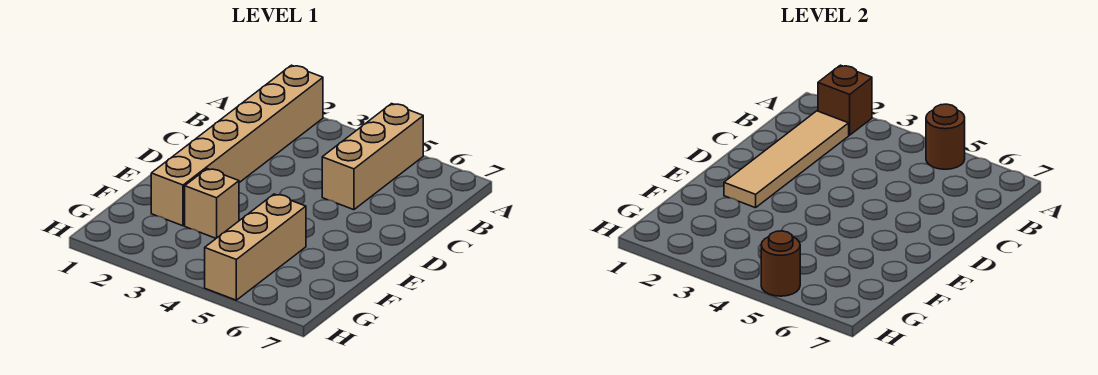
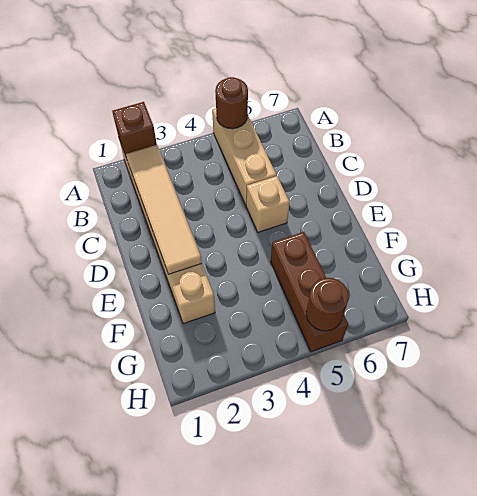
tan 1x1 brick [185,169,239,238] -> tan 1x1 brick moved to [246,176,290,232]
tan 1x3 brick [205,194,306,300] -> brown 1x3 brick [271,232,348,352]

